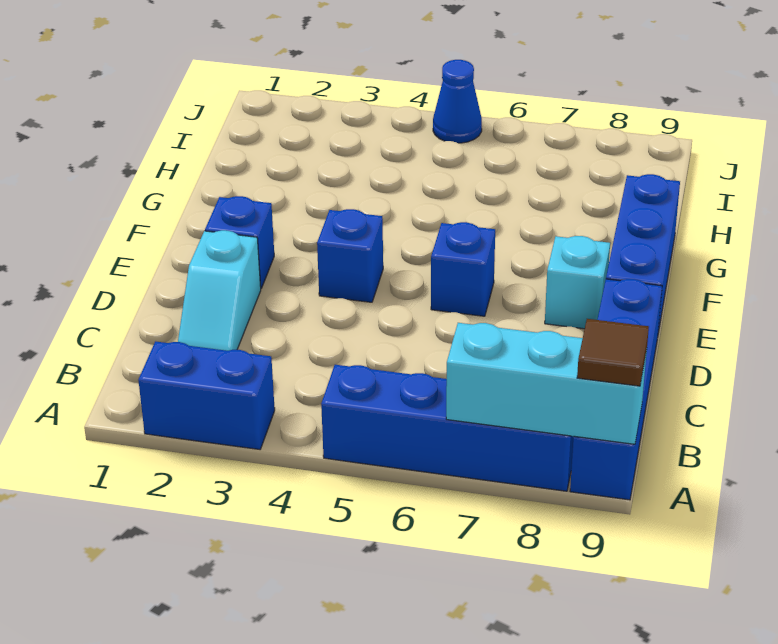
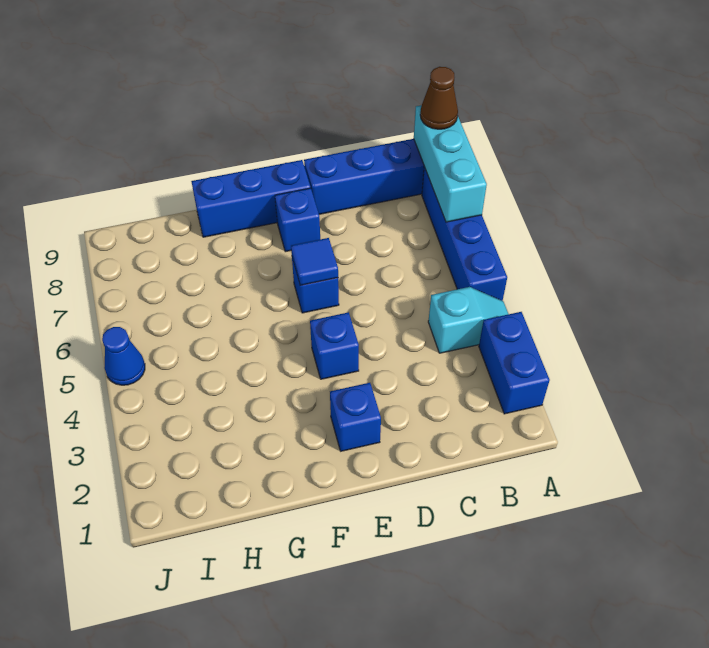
brown 1x1 tile [577,319,649,386] -> brown 1x1 cone [420,67,458,129]
cyan 1x2 slope [178,230,261,351] -> cyan 1x2 slope moved to [428,287,508,353]
none -> blue 1x1 tile [291,238,338,285]
cyan 1x1 brick [545,236,610,329] -> blue 1x1 brick [275,188,320,252]

